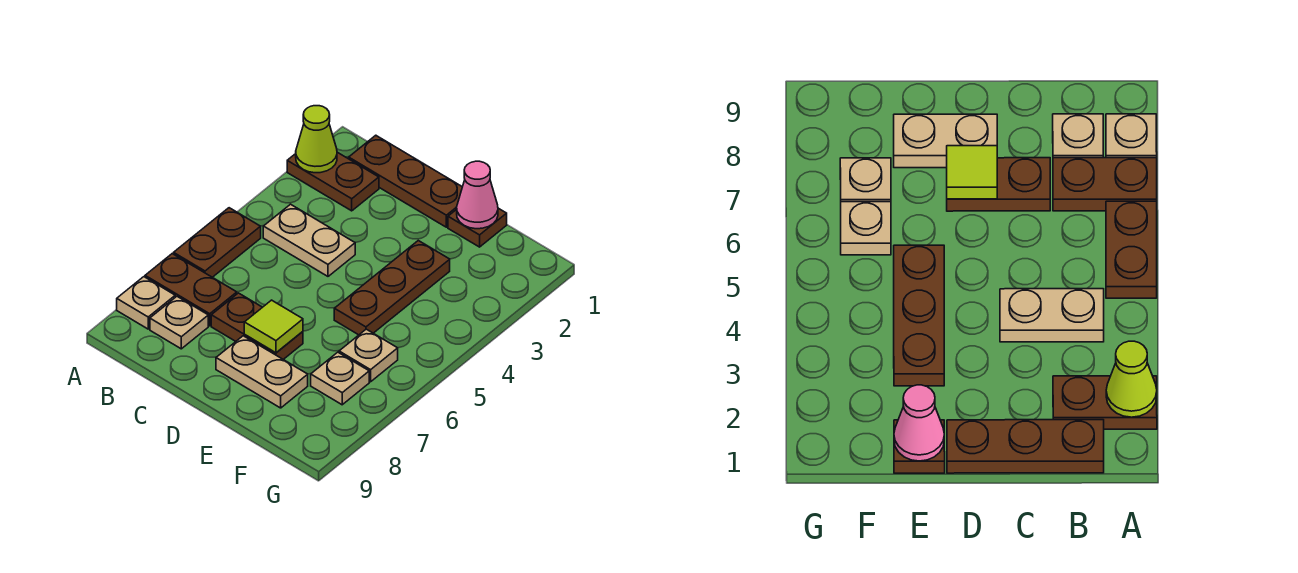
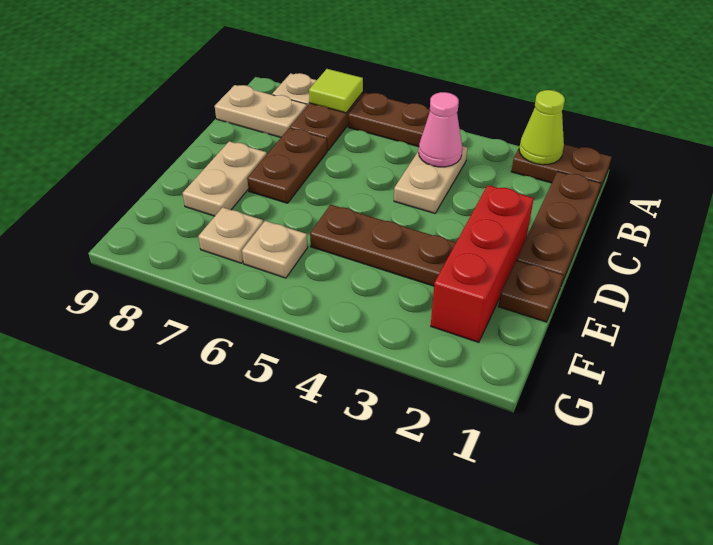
brown 1x2 plate [287,152,379,211] -> brown 1x2 plate turned to [511,144,611,194]
tan 1x1 plate [150,297,208,349] -> tan 1x2 plate [215,85,307,137]
none -> red 1x3 brick [431,185,534,342]
lime 1x1 tile [244,300,303,353] -> lime 1x1 tile moved to [309,69,363,113]
pink 1x1 cone [457,161,498,229] -> pink 1x1 cone moved to [419,92,462,167]

